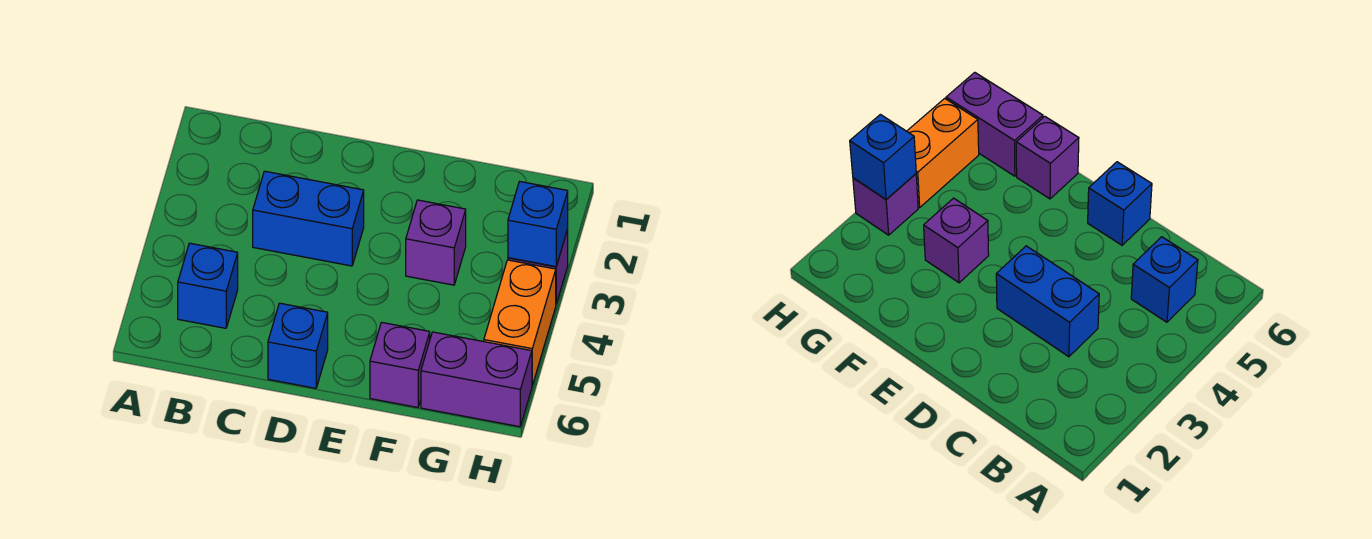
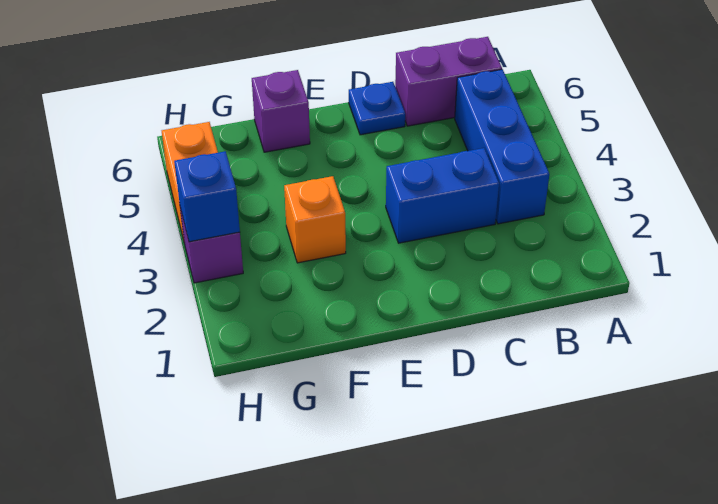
blue 1x1 brick [178,243,238,328] -> blue 1x3 brick [455,69,549,224]
blue 1x1 brick [268,303,328,388] -> blue 1x1 plate [349,82,405,135]
purple 1x1 brick [406,200,466,285] -> orange 1x1 brick [284,176,346,263]
purple 1x2 brick [421,332,532,427] -> purple 1x2 brick moved to [395,37,502,126]

